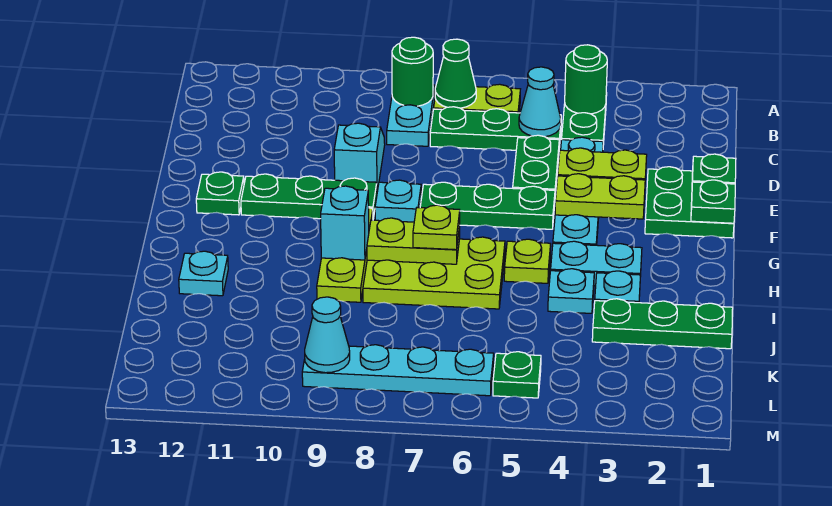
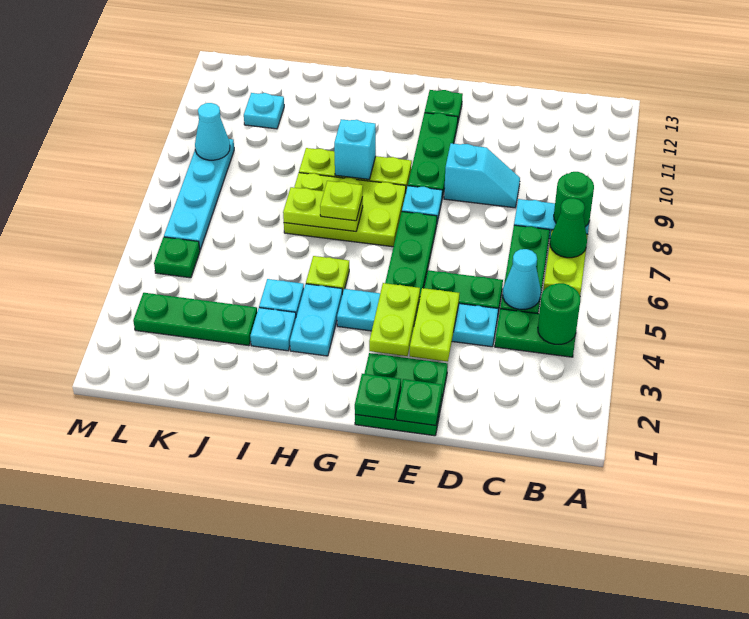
lime 2x3 plate [363,237,505,309] -> lime 2x3 plate turned to [284,173,406,247]
lime 1x2 plate [367,218,460,264] -> lime 1x2 plate turned to [283,187,363,231]
cyan 1x1 plate [179,251,228,296] -> cyan 1x1 plate moved to [244,93,284,129]
green 1x3 plate [592,299,733,349] -> green 1x3 plate turned to [133,293,257,346]

